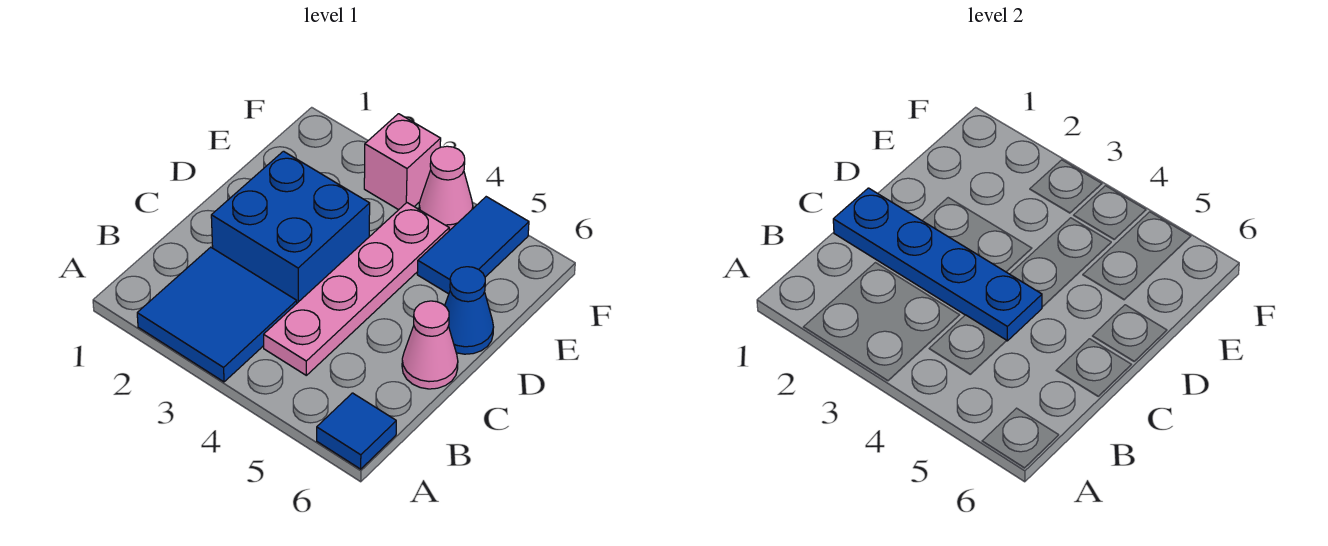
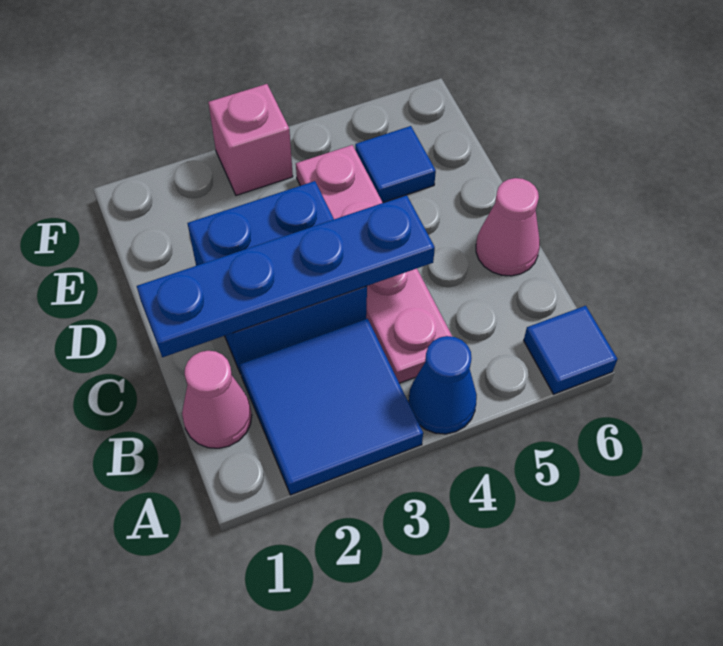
blue 1x1 cone [445,267,494,354] -> blue 1x1 cone moved to [409,336,477,434]
blue 1x2 tile [417,197,529,294] -> blue 1x1 tile [355,126,436,203]
pink 1x1 cone [419,146,473,231] -> pink 1x1 cone moved to [182,351,252,448]

